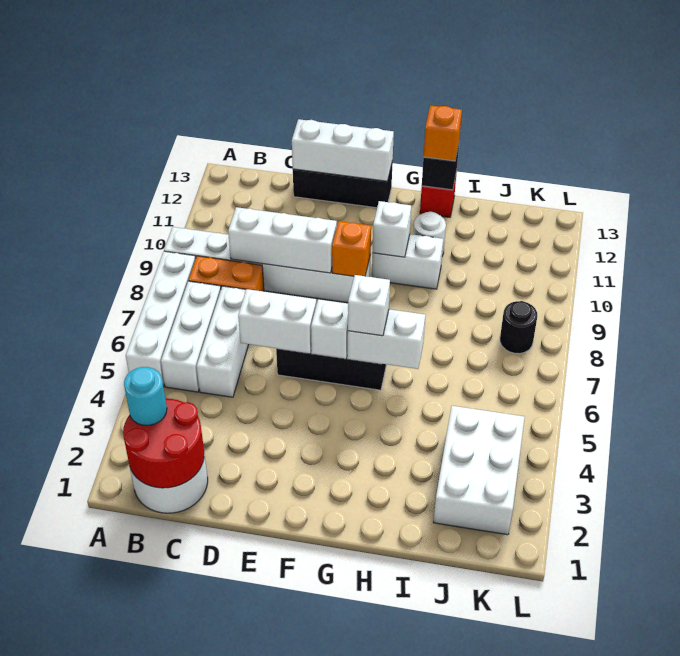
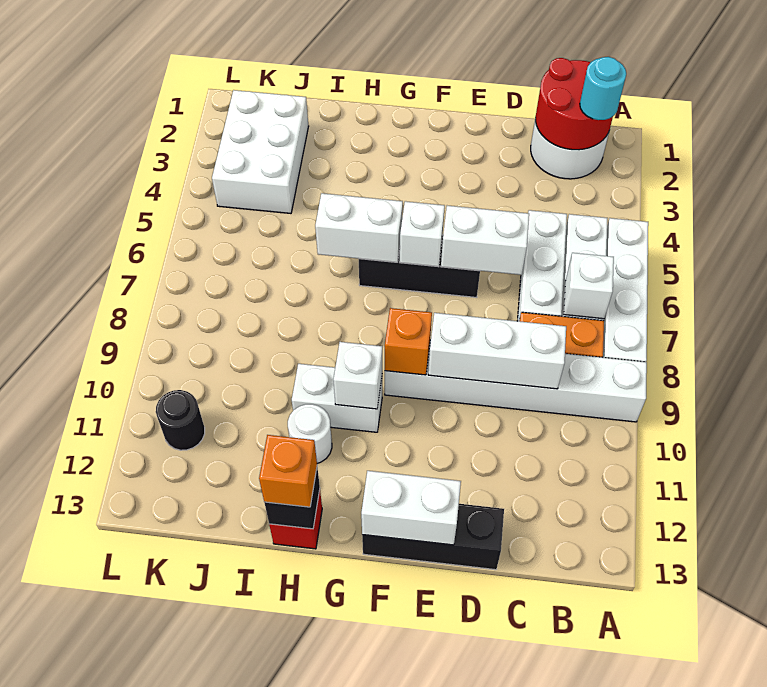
white 1x3 brick [292,119,394,181] -> white 1x2 brick [361,471,461,545]
white 1x1 brick [348,275,390,336] -> white 1x1 brick moved to [564,253,614,319]
black 1x1 round brick [500,301,537,354] -> black 1x1 round brick moved to [156,390,205,450]

